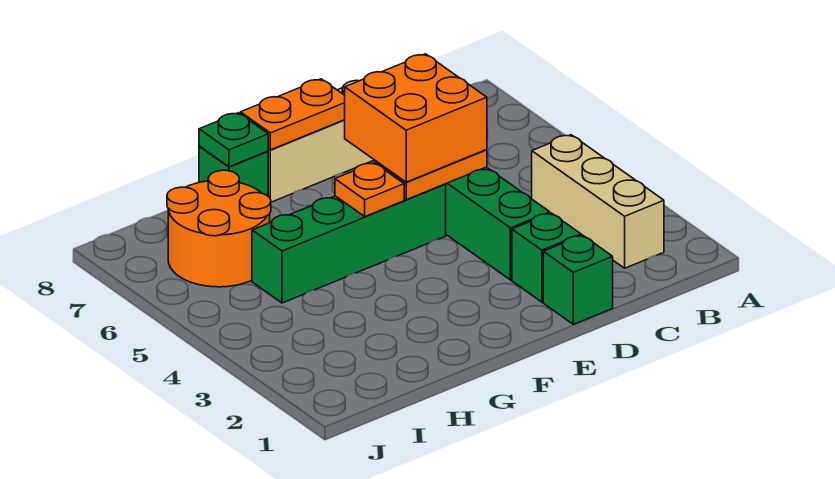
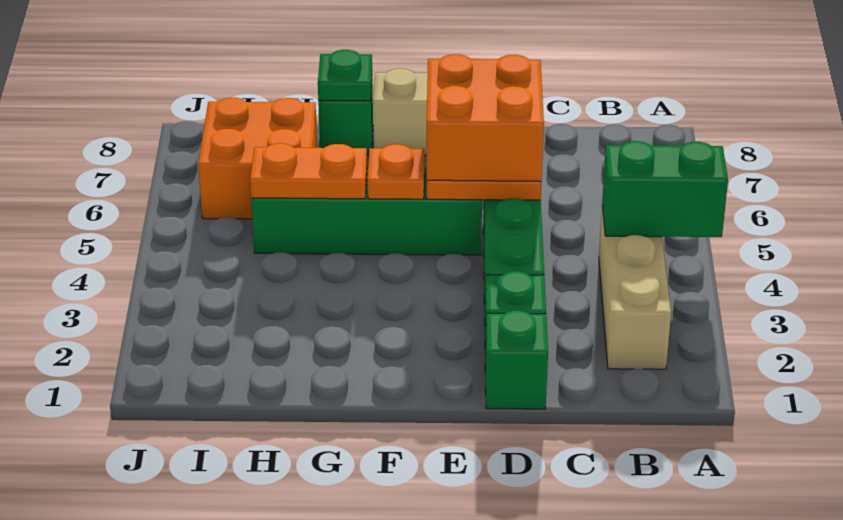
none -> green 1x2 brick [602,141,728,237]
orange 1x2 plate [241,79,345,150] -> orange 1x2 plate moved to [250,143,367,199]
orange 2x2 round brick [167,170,271,287] -> orange 2x2 brick [198,98,317,219]

